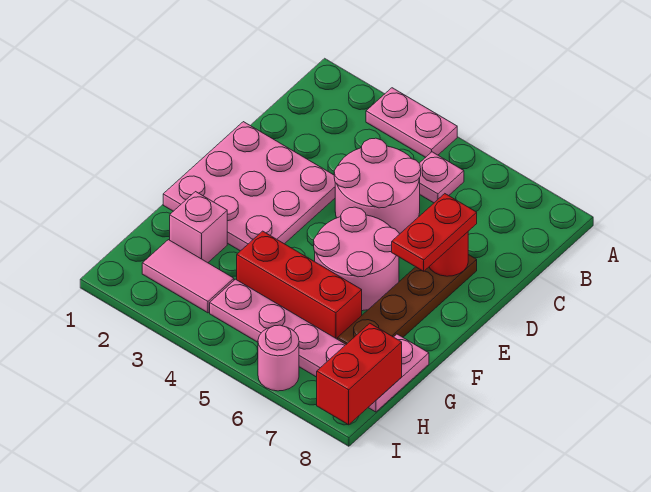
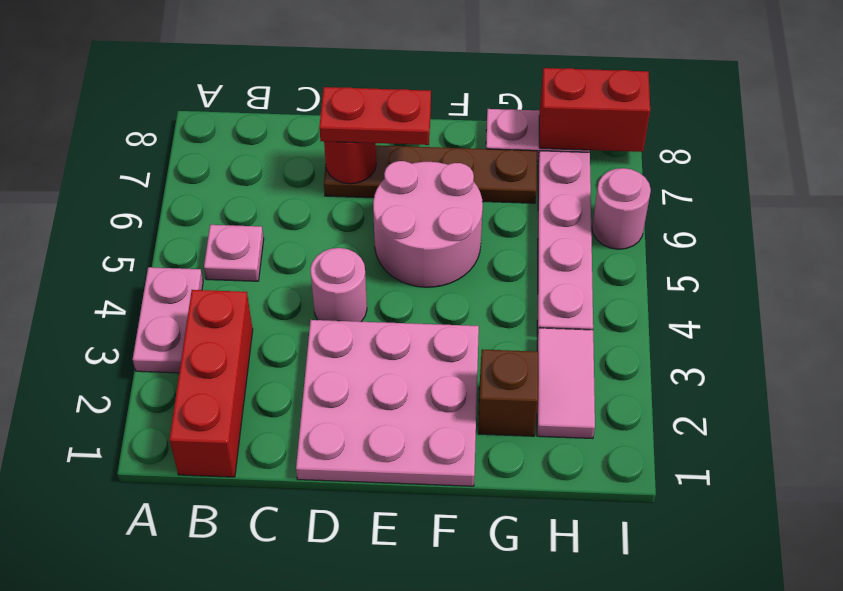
pink 2x2 round brick [334,138,421,234] -> pink 1x1 round brick [310,248,367,322]
pink 1x1 brick [170,192,227,263] -> brown 1x1 brick [478,349,538,436]
red 1x3 brick [237,231,362,339] -> red 1x3 brick moved to [169,290,253,477]

